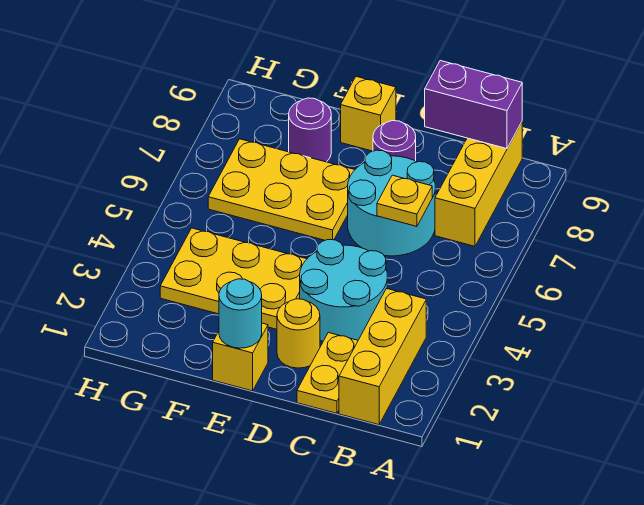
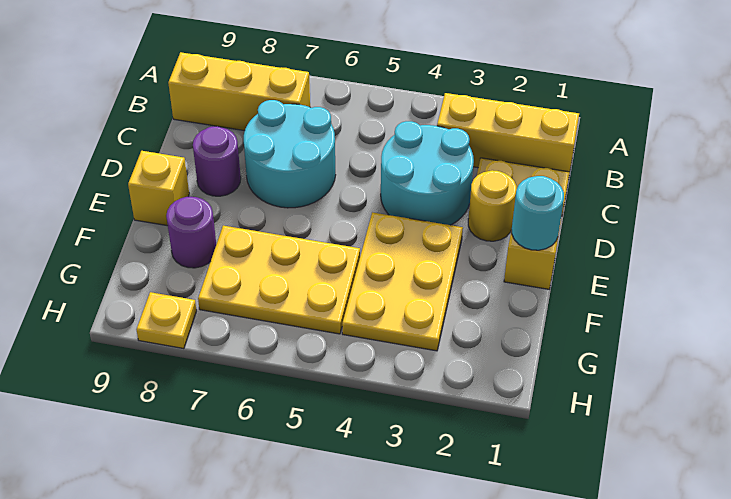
purple 1x2 brick [425,61,522,149] -> none
yellow 1x1 plate [377,175,432,226] -> yellow 1x1 plate moved to [136,292,197,349]
yellow 2x3 plate [208,139,354,240] -> yellow 2x3 plate turned to [198,226,360,334]

